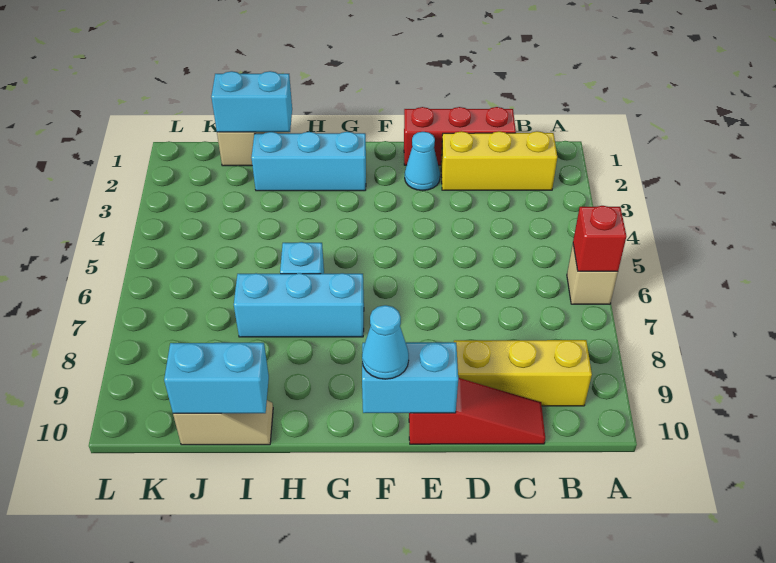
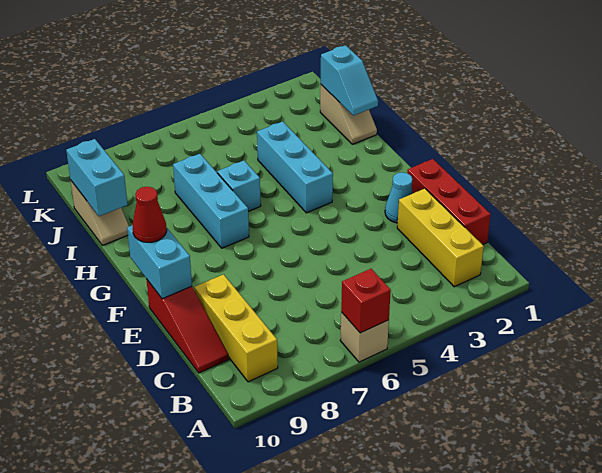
cyan 1x1 cone [362,305,409,379] -> red 1x1 cone [133,187,167,242]
cyan 1x3 brick [251,132,366,191] -> cyan 1x3 brick moved to [257,121,333,213]
cyan 1x2 brick [211,71,292,132] -> cyan 1x2 slope [321,45,378,116]

